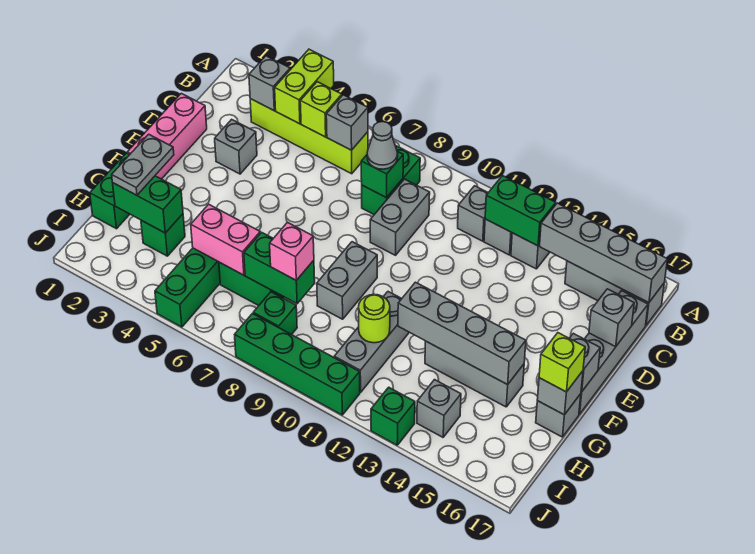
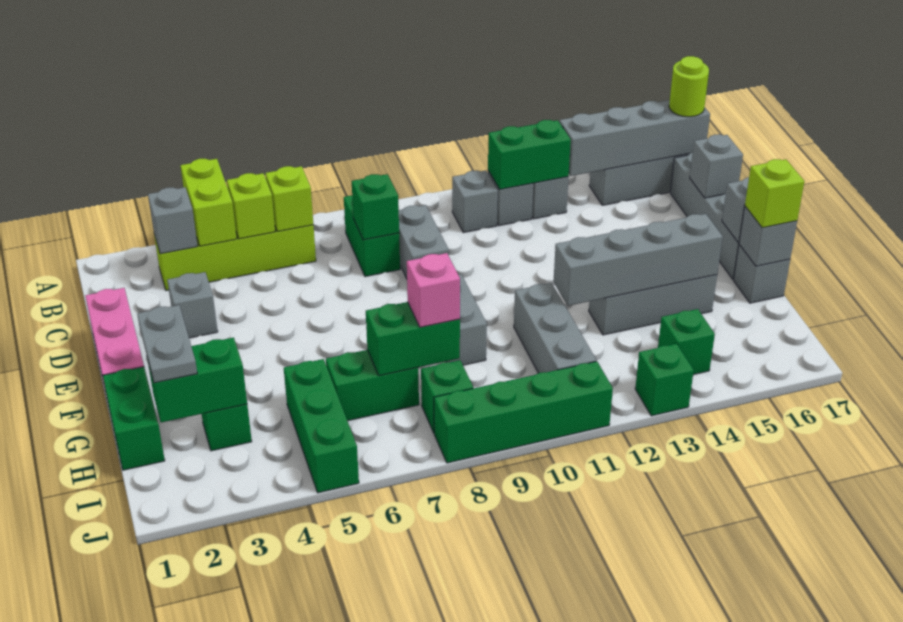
grey 1x1 brick [326,95,368,150] -> lime 1x1 brick [265,166,313,232]
grey 1x1 cone [367,122,398,169] -> none
pink 1x2 brick [191,204,260,275] -> none
lime 1x1 round brick [358,294,390,343] -> lime 1x1 round brick moved to [669,56,709,117]
grey 1x1 brick [417,380,461,437] -> green 1x1 brick [658,309,715,375]

